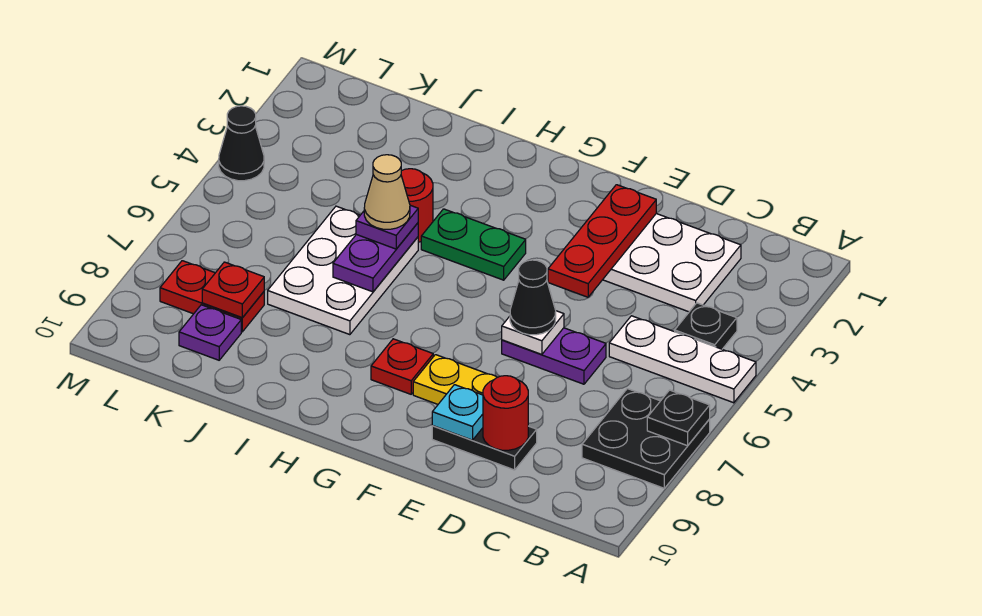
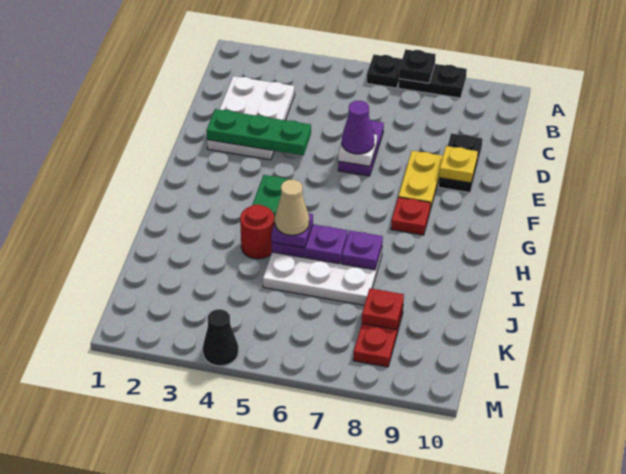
white 1x3 plate [609,316,756,403] -> none
black 2x2 plate [582,389,710,488] -> black 1x2 plate [398,64,467,98]
black 1x1 plate [675,303,737,349] -> black 1x1 plate moved to [367,55,402,88]
red 1x1 round brick [483,376,528,450] -> none
red 1x3 plate [548,185,656,297] -> green 1x3 plate [206,109,311,155]
black 1x1 cone [510,260,556,335] -> purple 1x1 cone [342,101,374,154]
cyan 1x1 plate [432,385,483,440] -> yellow 1x1 plate [439,146,478,183]
purple 1x1 plate [179,305,241,360] -> purple 1x1 plate moved to [342,231,383,270]

